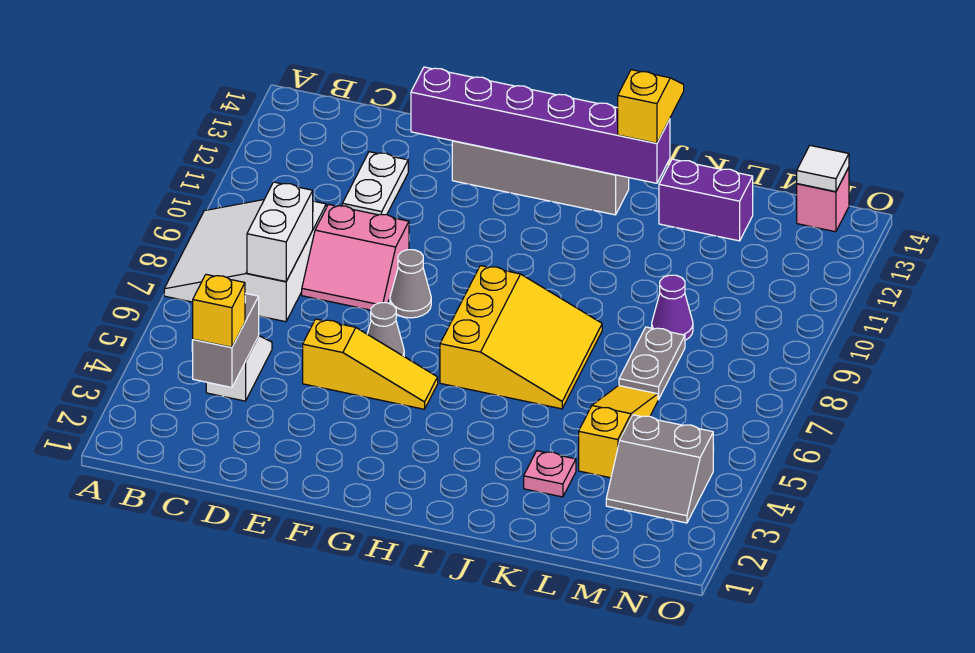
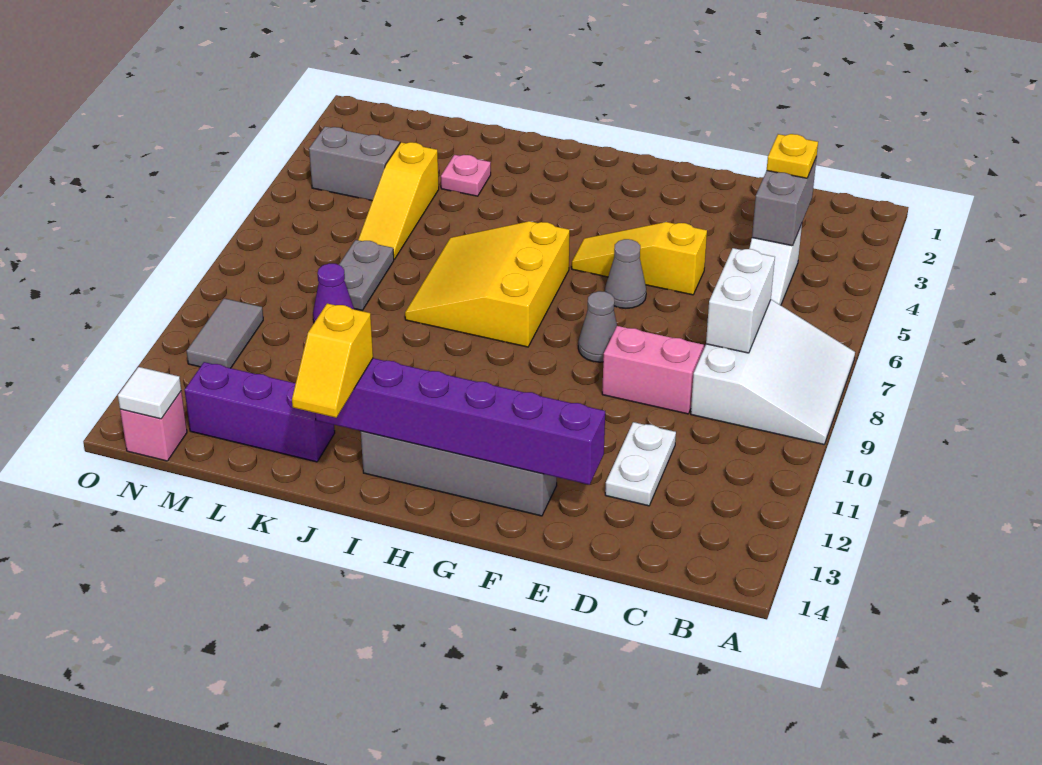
yellow 1x1 brick [193,274,245,347] -> yellow 1x1 plate [767,134,818,178]
purple 1x2 brick [659,159,753,241] -> purple 1x3 brick [185,362,335,462]
none -> grey 1x2 tile [187,298,263,368]

